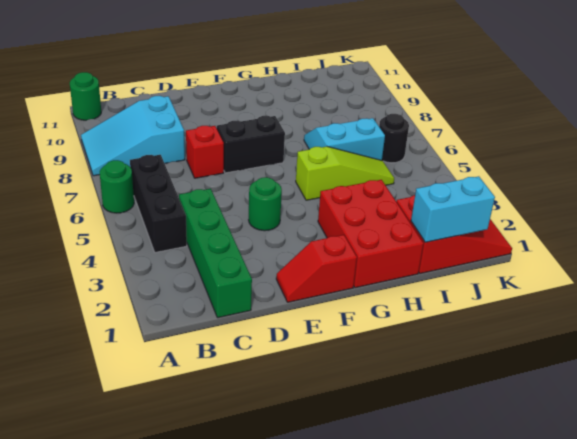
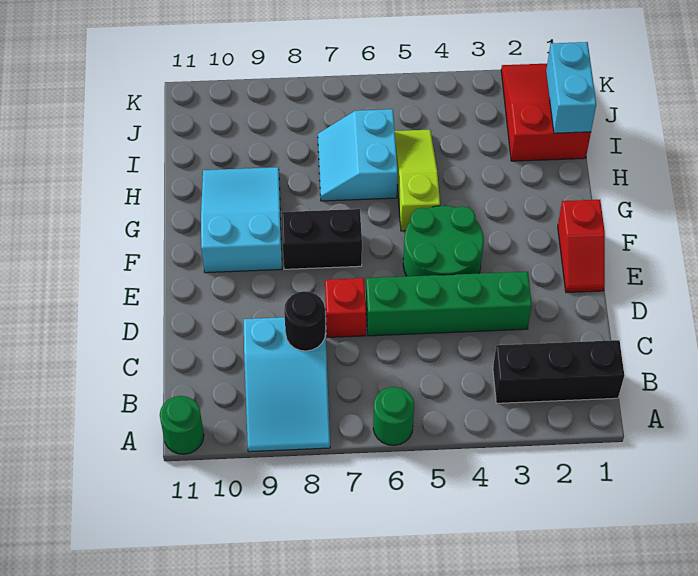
black 1x3 brick [130,155,187,252] -> black 1x3 brick moved to [493,340,624,403]
green 1x4 brick [179,189,252,318] -> green 1x4 brick moved to [366,272,532,336]
green 1x1 round brick [249,177,282,231] -> green 2x2 round brick [403,206,484,276]
black 1x2 brick [217,116,285,173] -> black 1x2 brick turned to [282,209,362,269]
none -> cyan 2x3 slope [201,167,282,273]
red 2x3 brick [318,180,424,288] -> none
black 1x1 round brick [379,114,409,163] -> black 1x1 round brick moved to [284,291,325,351]

